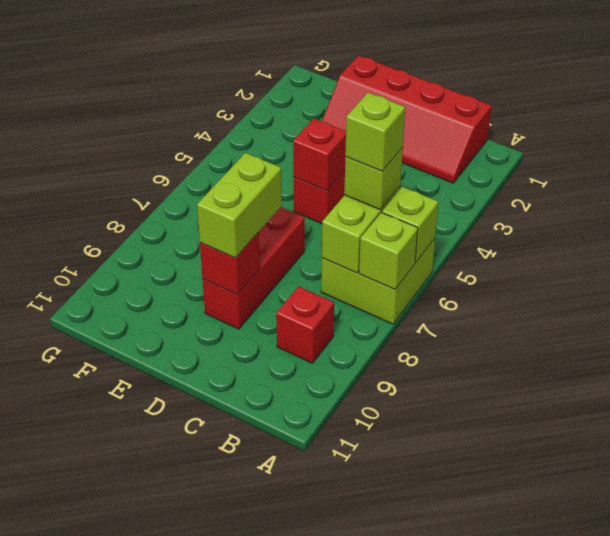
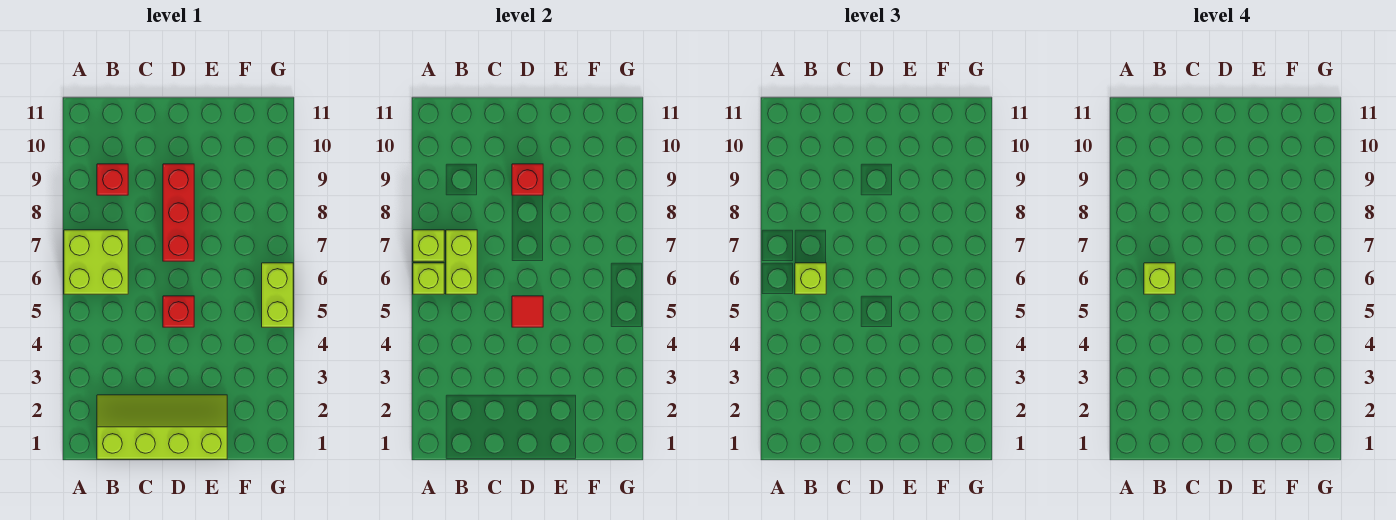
red 2x4 slope [322,55,491,183] -> lime 2x4 slope [97,395,227,459]
red 1x1 brick [293,118,346,191] -> red 1x1 tile [512,296,543,327]
lime 1x2 brick [197,153,282,258] -> lime 1x2 brick moved to [262,263,293,327]

